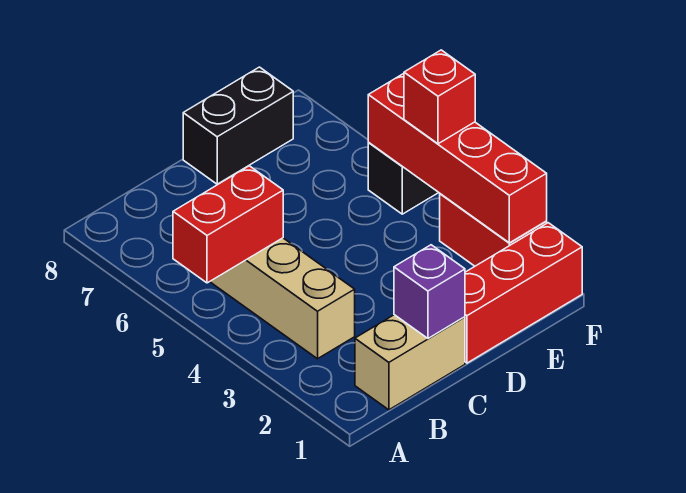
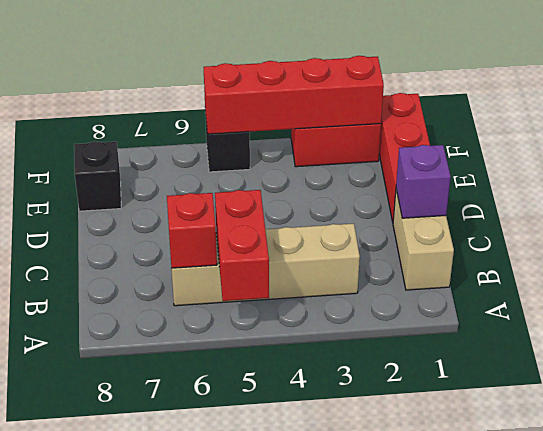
black 1x2 brick [183,67,293,184] -> black 1x1 brick [74,141,121,211]
red 1x1 brick [404,50,475,144] -> red 1x1 brick moved to [167,193,217,268]

